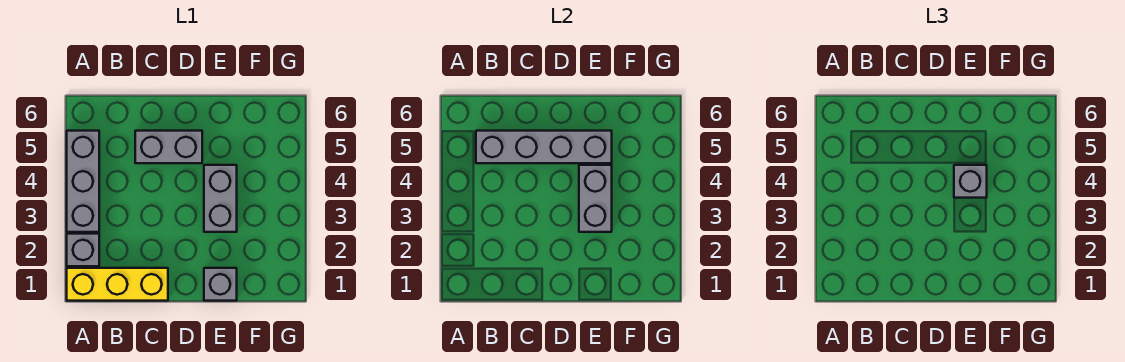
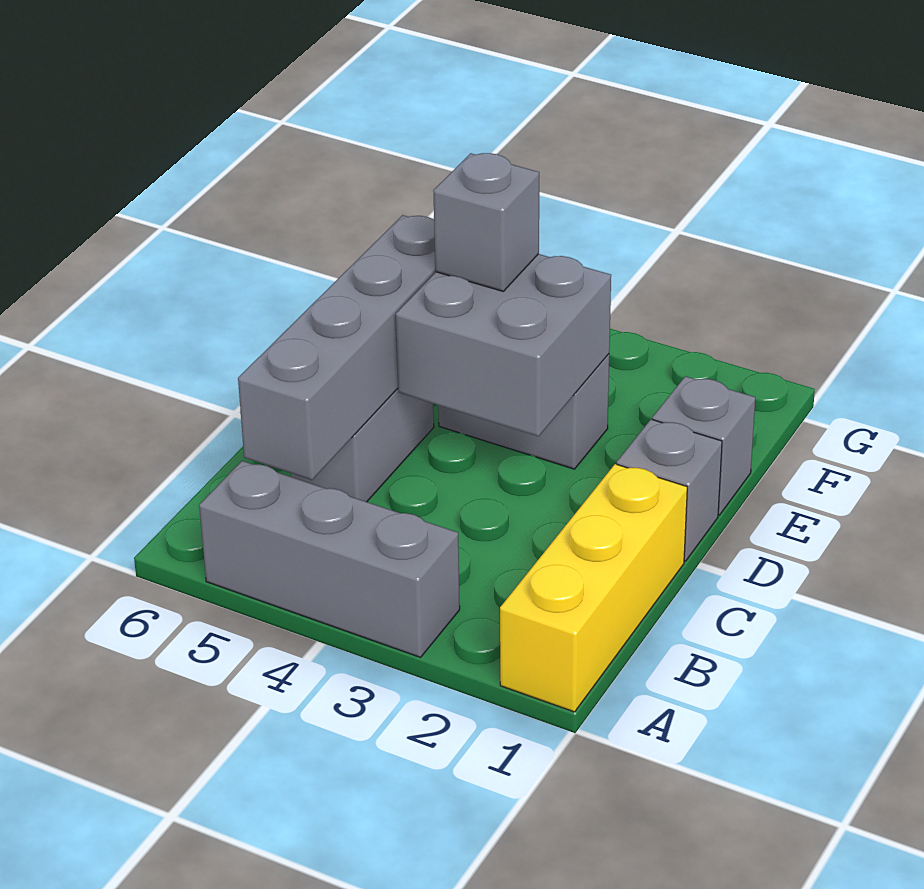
grey 1x1 brick [67,234,99,266] -> grey 1x1 brick moved to [617,419,722,561]
grey 1x2 brick [579,165,612,232] -> grey 2x2 brick [396,254,611,436]

